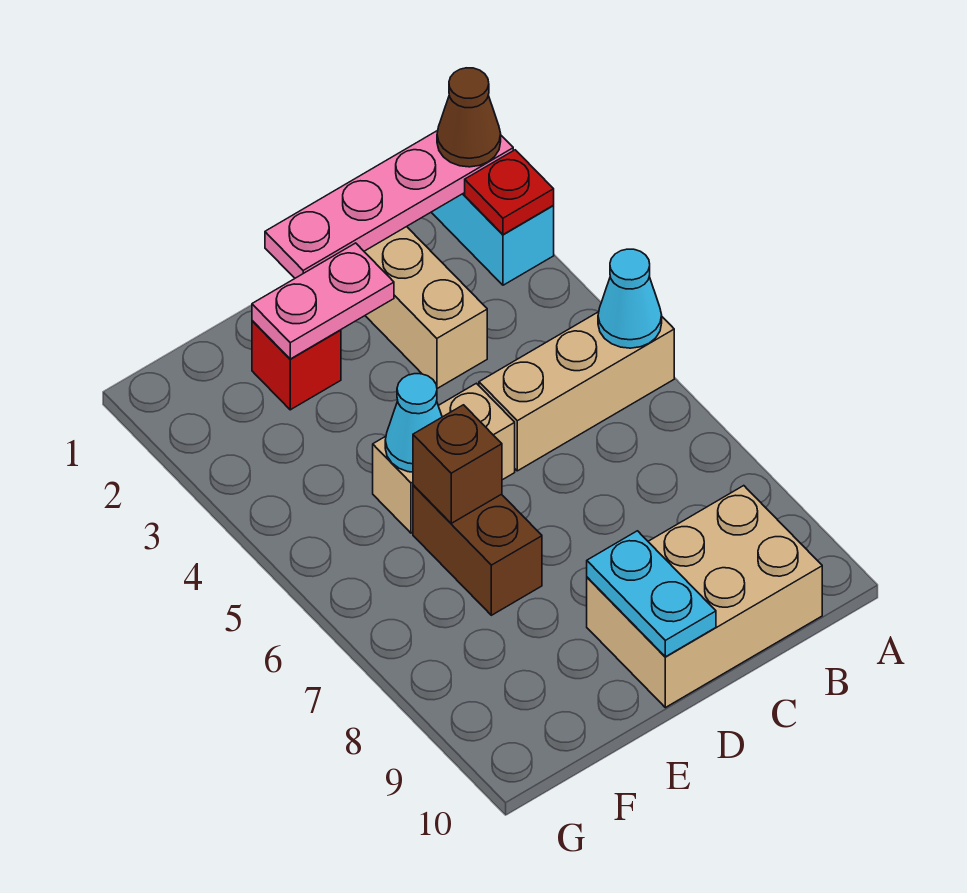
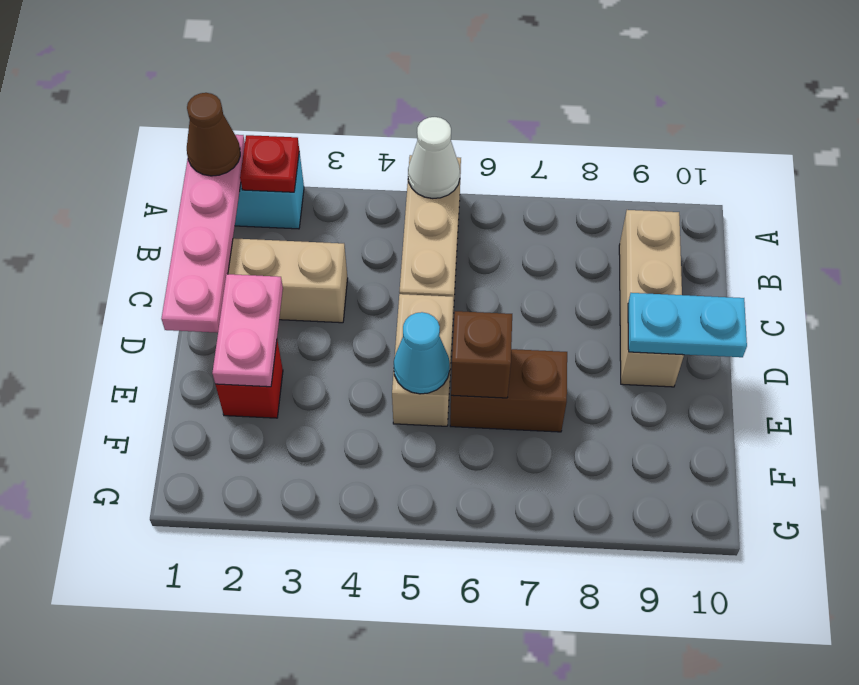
cyan 1x1 cone [598,249,662,348] -> white 1x1 cone [408,117,460,199]
tan 2x3 brick [587,486,822,708] -> tan 1x3 brick [619,210,684,387]

